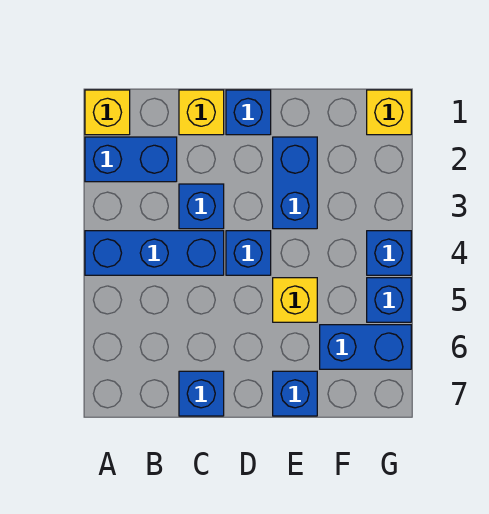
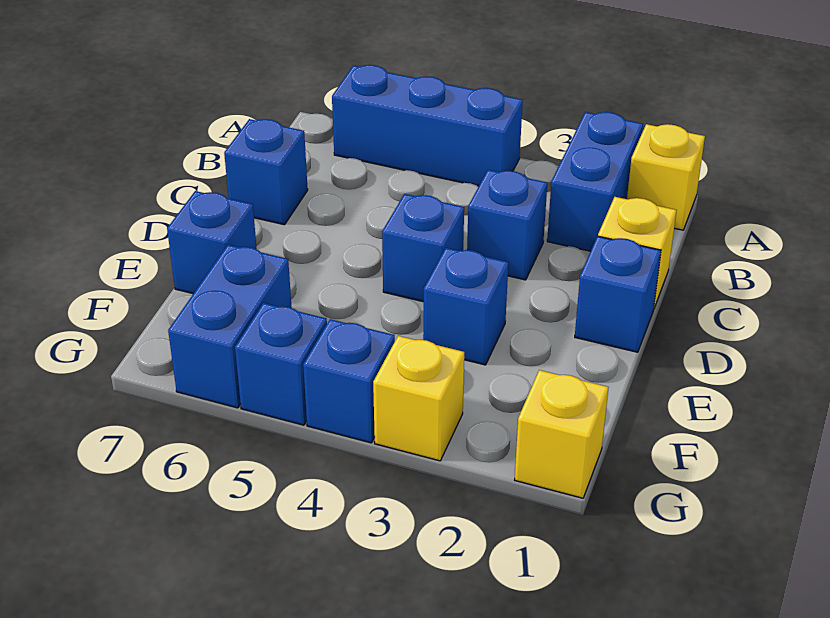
blue 1x3 brick [85,231,224,275] -> blue 1x3 brick turned to [332,65,523,186]
blue 1x2 brick [273,137,317,229] -> blue 1x1 brick [423,248,508,365]
yellow 1x1 brick [273,278,317,322] -> yellow 1x1 brick moved to [373,336,464,461]

